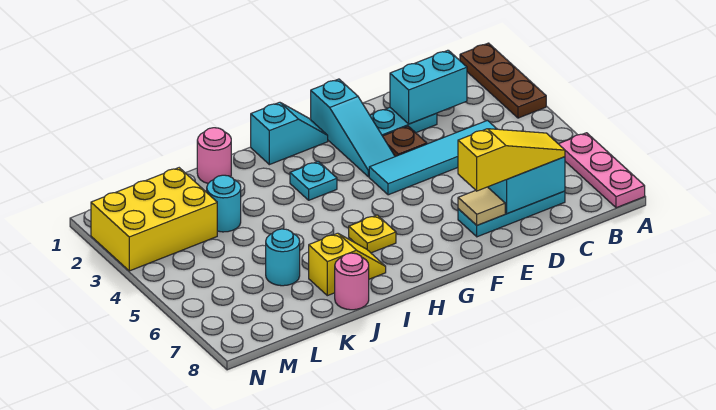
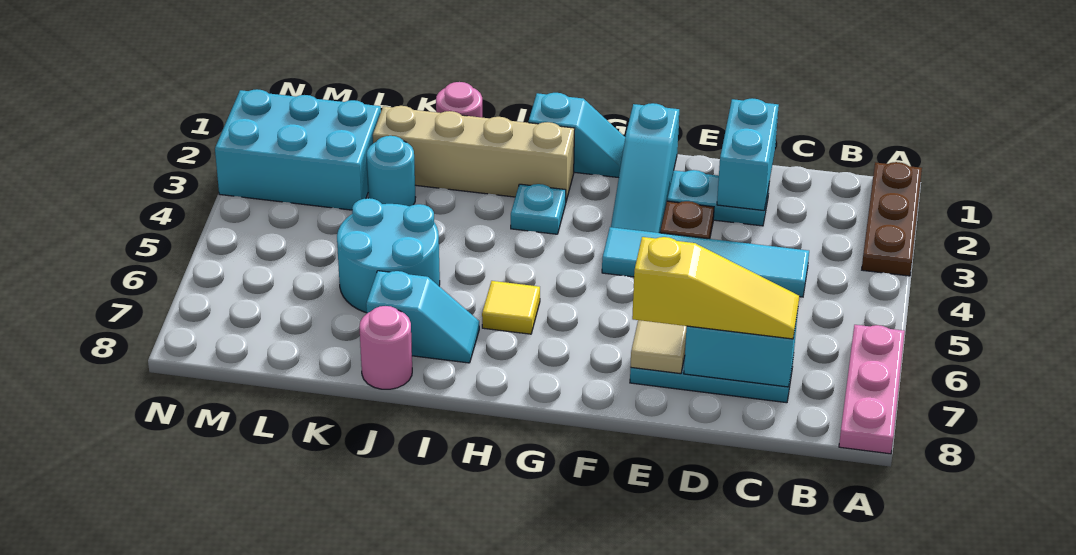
cyan 1x2 brick [390,50,467,124] -> cyan 1x2 brick turned to [717,98,779,210]
none -> tan 1x4 brick [373,106,575,201]
yellow 1x1 plate [349,215,396,253] -> yellow 1x1 tile [482,281,540,334]
yellow 1x2 slope [309,233,386,296] -> cyan 1x2 slope [366,271,479,363]
cyan 1x1 round brick [266,229,300,286] -> cyan 2x2 round brick [337,198,440,313]
yellow 2x3 brick [91,168,217,271] -> cyan 2x3 brick [215,89,381,210]

